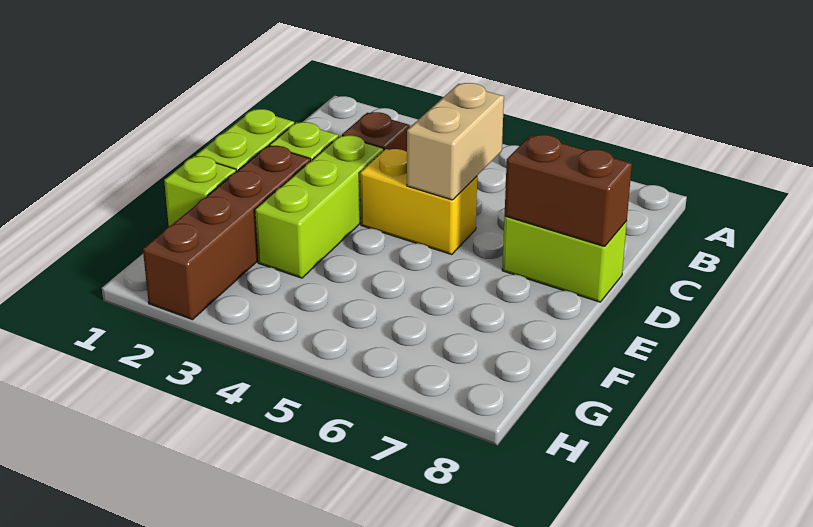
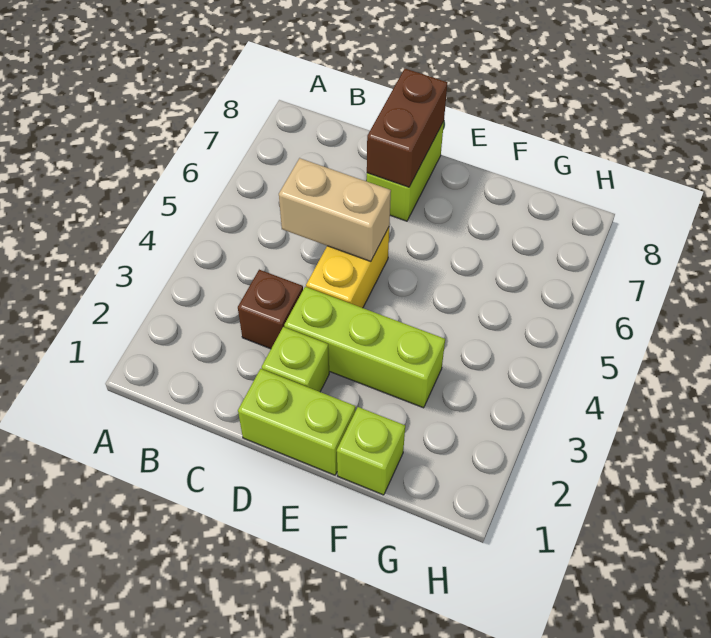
brown 1x4 brick [143,146,311,320] -> none

